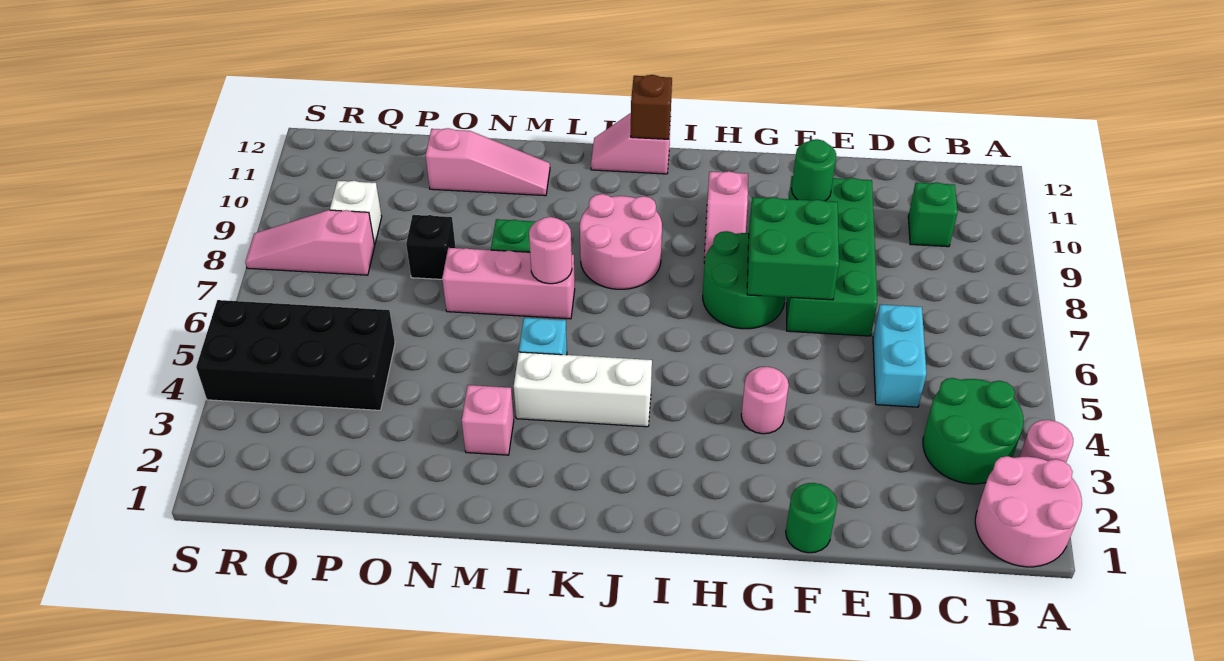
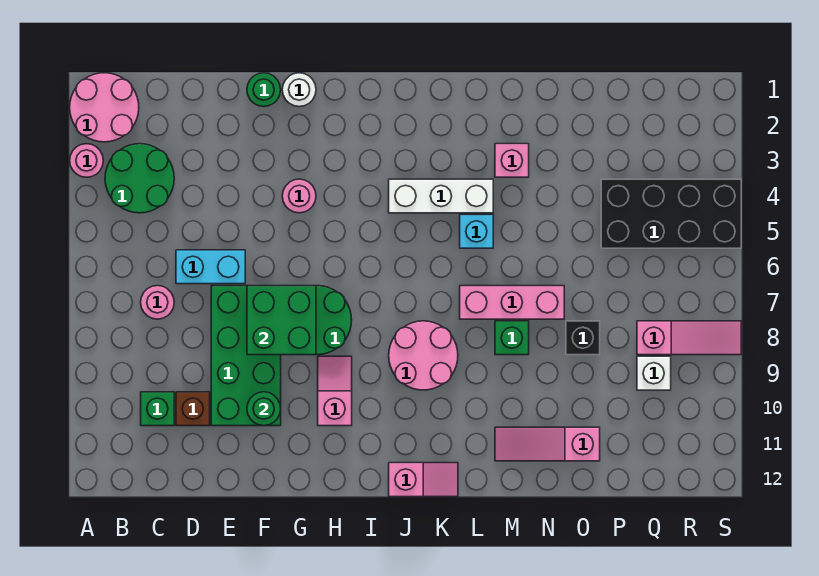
cyan 1x2 brick [873,304,926,407] -> cyan 1x2 brick turned to [176,250,245,284]
none -> white 1x1 round brick [282,73,316,107]
brown 1x1 brick [631,75,672,139] -> brown 1x1 brick moved to [176,392,210,426]
pink 1x1 round brick [529,217,572,284] -> pink 1x1 round brick moved to [141,286,174,319]

